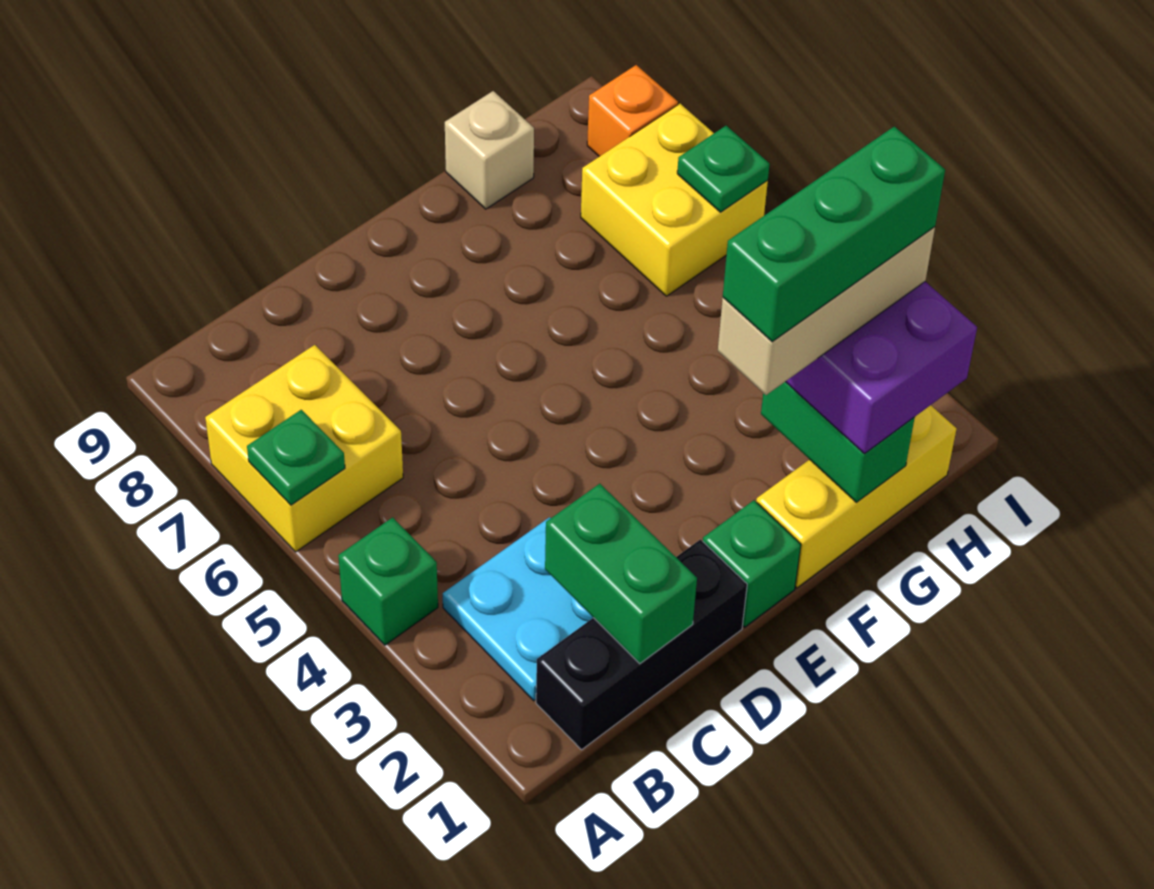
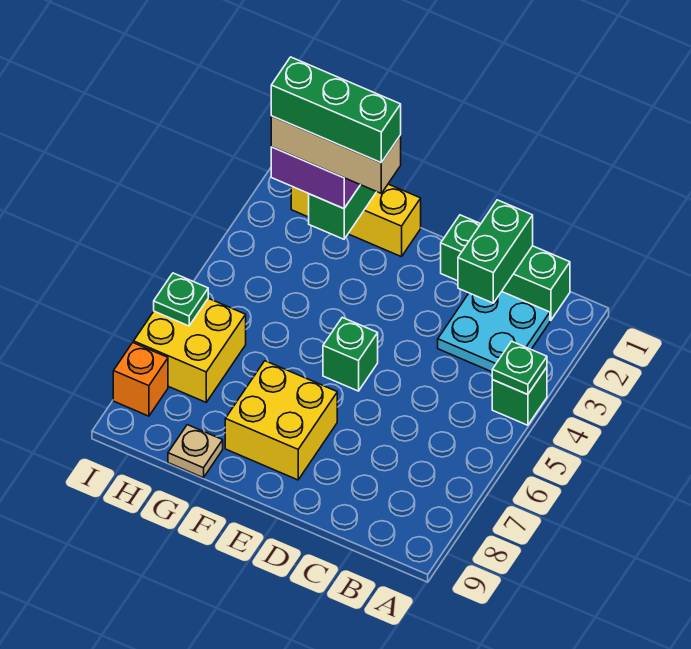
yellow 2x2 brick [205,345,403,552] -> yellow 2x2 brick moved to [225,361,337,480]
green 1x1 plate [247,410,345,505] -> green 1x1 plate moved to [492,341,547,395]
black 1x3 brick [536,539,747,750] -> green 1x3 brick [441,215,570,321]
green 1x1 brick [703,500,801,627] -> green 1x1 brick moved to [323,317,378,391]
tan 1x1 brick [445,91,534,209] -> tan 1x1 plate [168,425,223,478]

